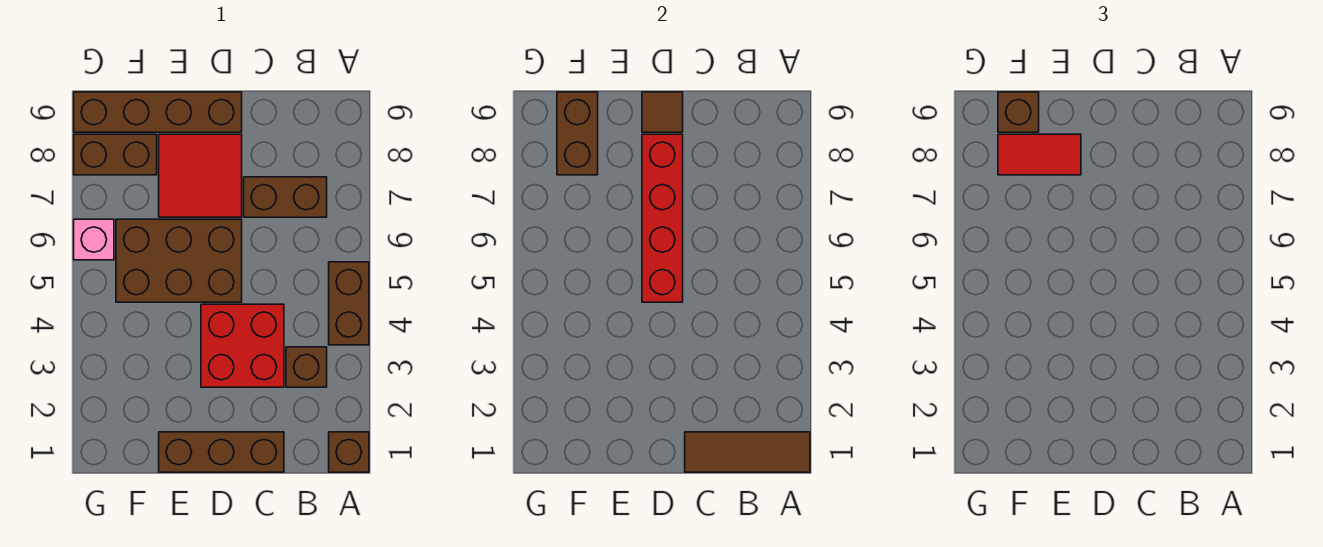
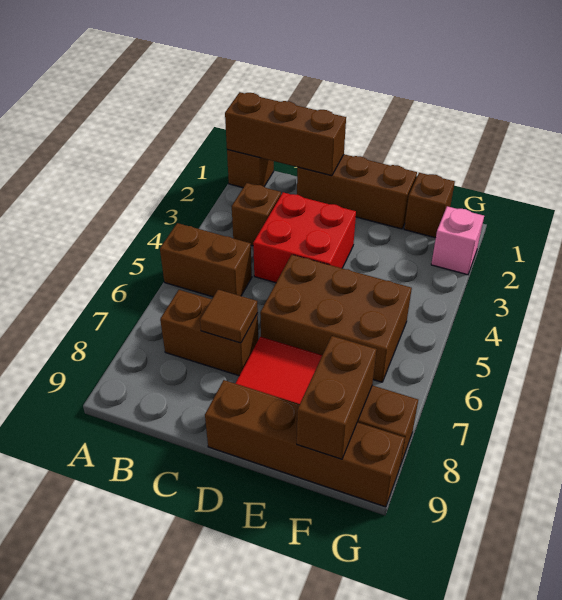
brown 1x3 tile [685,432,810,472] -> brown 1x3 brick [225,92,346,176]
brown 1x2 brick [329,262,369,345] -> brown 1x2 brick turned to [160,223,252,297]
red 1x4 brick [642,134,683,302] -> none
brown 1x1 tile [642,92,683,132] -> brown 1x1 tile moved to [200,290,258,343]
red 1x2 tile [998,134,1081,175] -> none
brown 1x1 brick [998,92,1039,132] -> brown 1x1 brick moved to [404,173,455,238]
pink 1x1 brick [74,219,114,260] -> pink 1x1 brick moved to [431,206,484,275]

